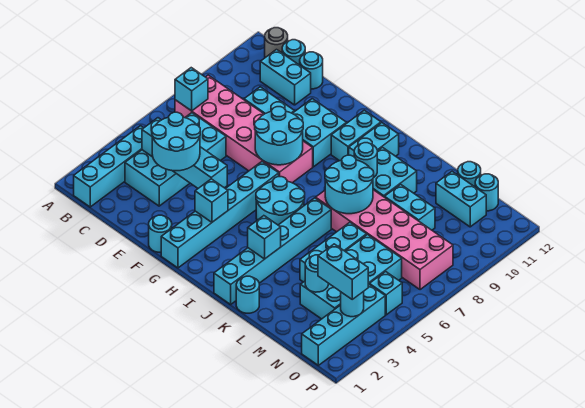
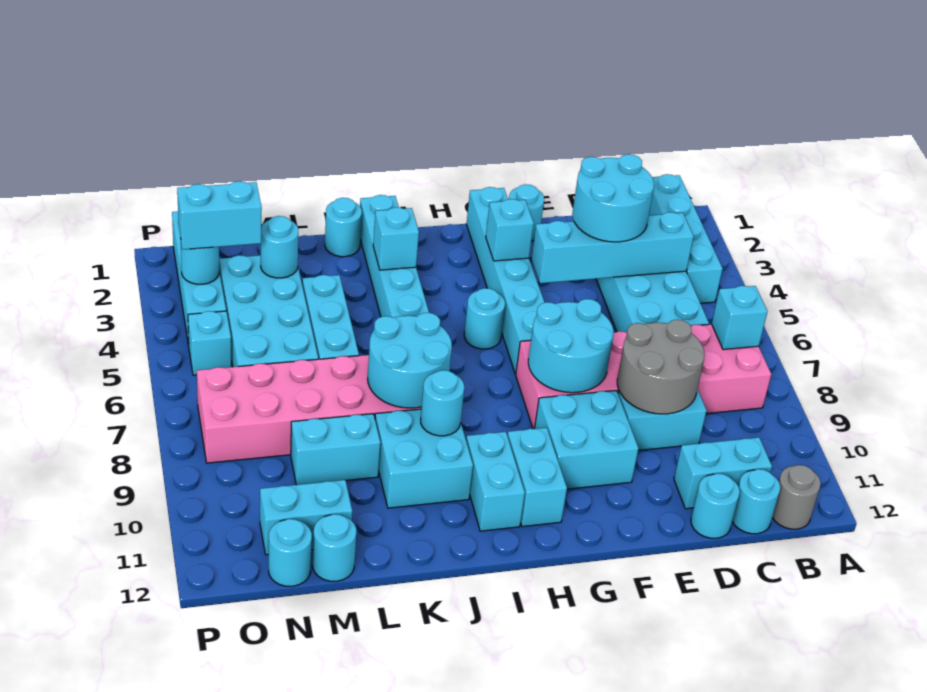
none -> grey 2x2 round brick [617,320,705,414]
cyan 2x2 round brick [256,177,305,225] -> cyan 1x1 round brick [464,288,505,349]

